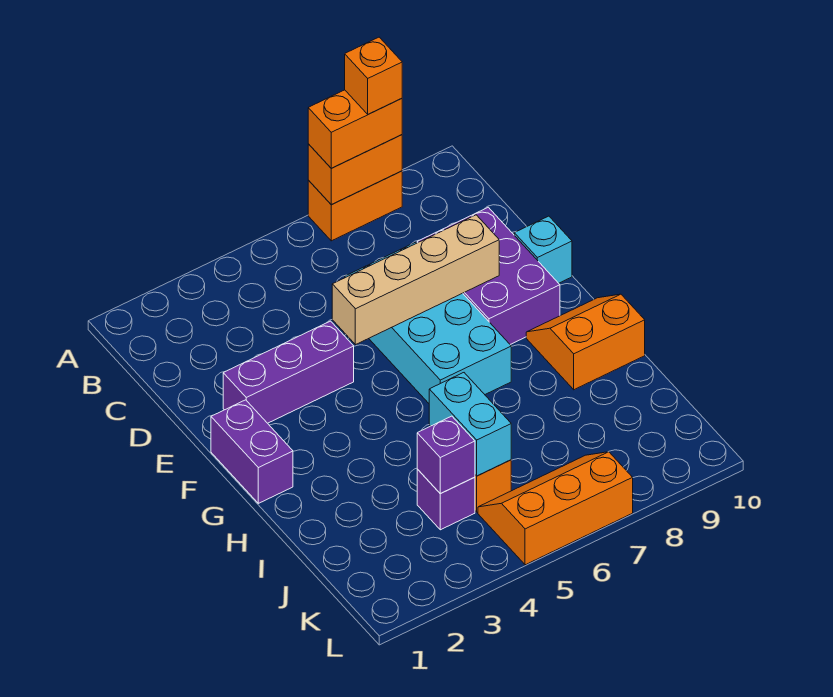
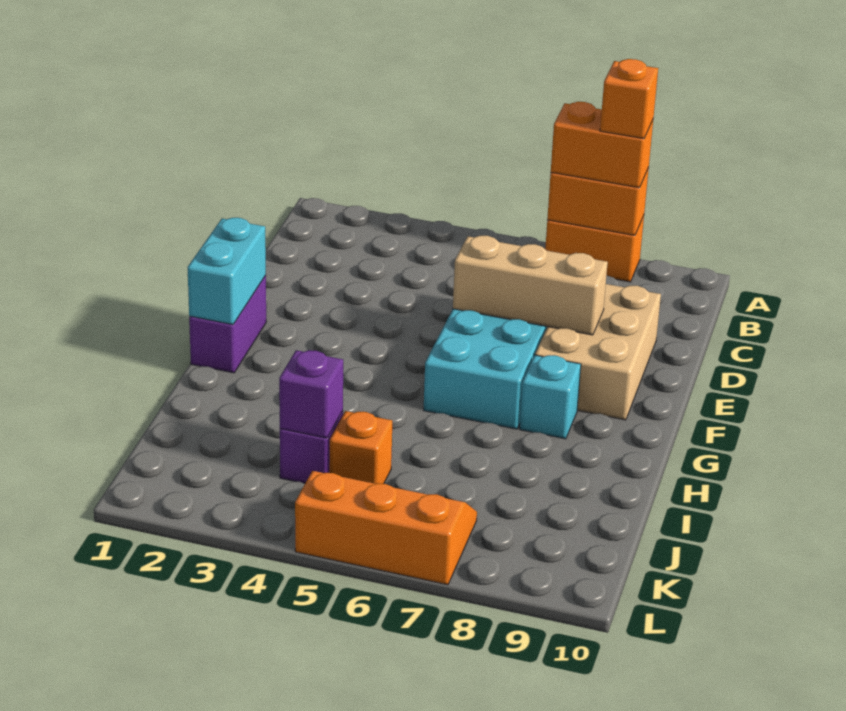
purple 2x3 brick [417,207,560,344] -> tan 2x3 brick [535,284,661,420]
purple 1x3 brick [223,321,354,423] -> none
tan 1x4 brick [332,215,499,345] -> tan 1x3 brick [453,236,608,335]
cyan 1x1 brick [514,216,572,283] -> cyan 1x1 brick moved to [520,355,581,439]
orange 2x2 slope [526,294,645,390] -> none
cyan 1x2 brick [429,373,511,476] -> cyan 1x2 brick moved to [188,218,266,325]

